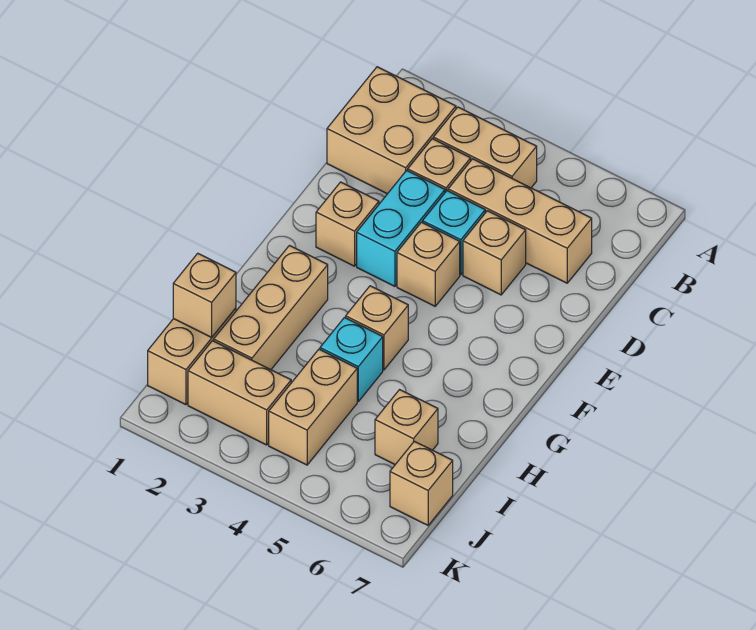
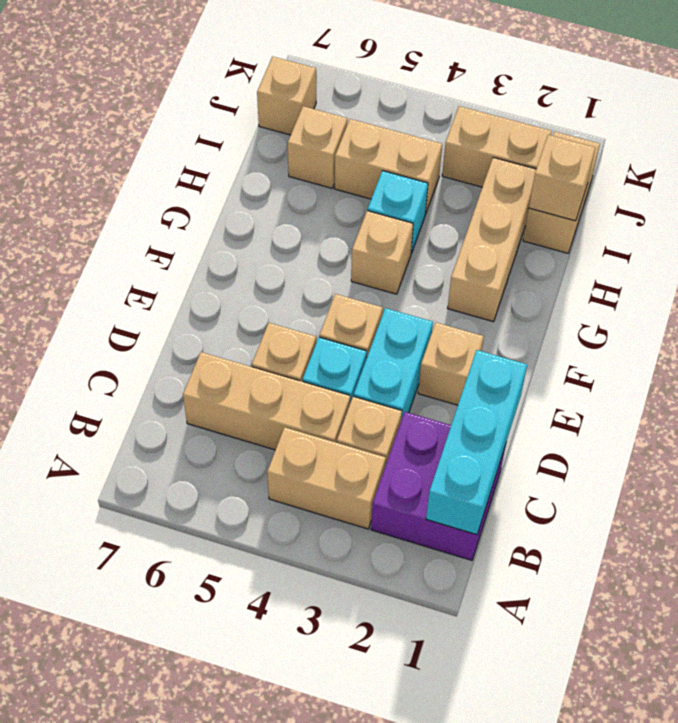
tan 2x2 brick [327,67,456,194] -> purple 2x2 brick [371,412,506,560]
none -> cyan 1x3 brick [426,350,527,535]
tan 1x2 brick [269,349,357,465] -> tan 1x2 brick turned to [335,119,442,214]

